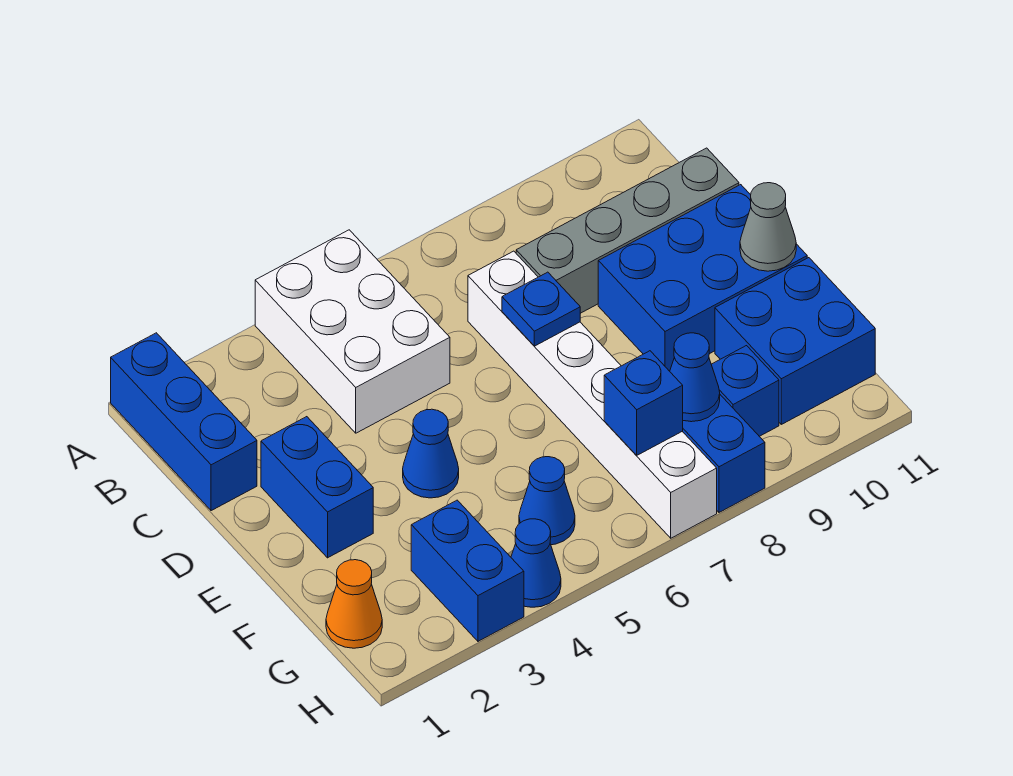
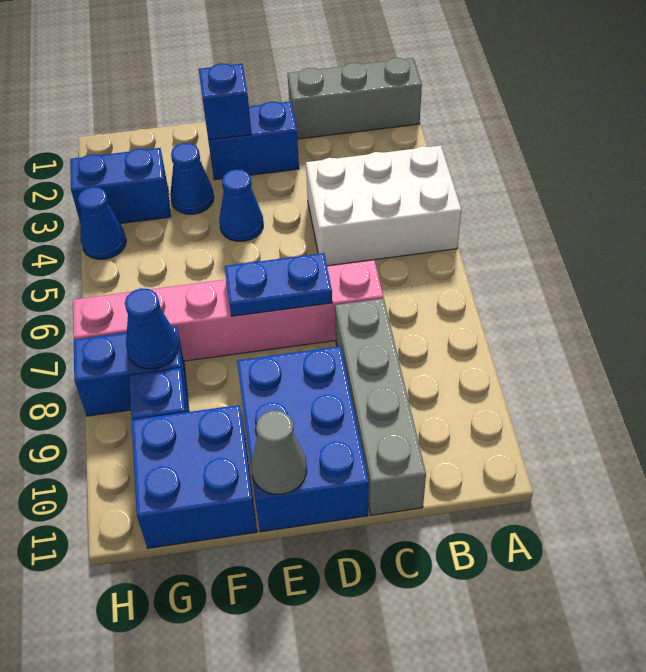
blue 1x3 brick [111,333,257,511] -> grey 1x3 brick [288,58,422,139]
white 1x6 brick [468,251,717,538] -> pink 1x6 brick [73,260,383,361]
blue 1x1 plate [502,272,580,346] -> blue 1x2 plate [225,253,332,316]
orange 1x1 cone [326,560,382,648] -> none
blue 1x1 cone [519,457,575,545] -> blue 1x1 cone moved to [170,143,214,214]
blue 1x1 brick [604,351,683,455] -> blue 1x1 brick moved to [199,63,252,140]

